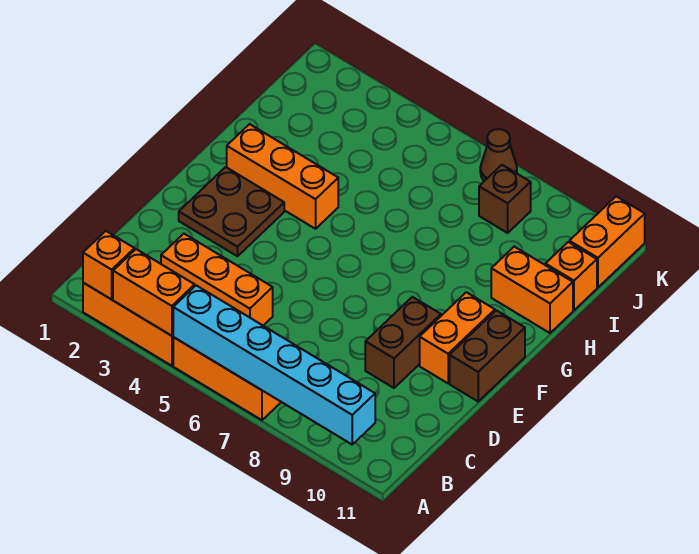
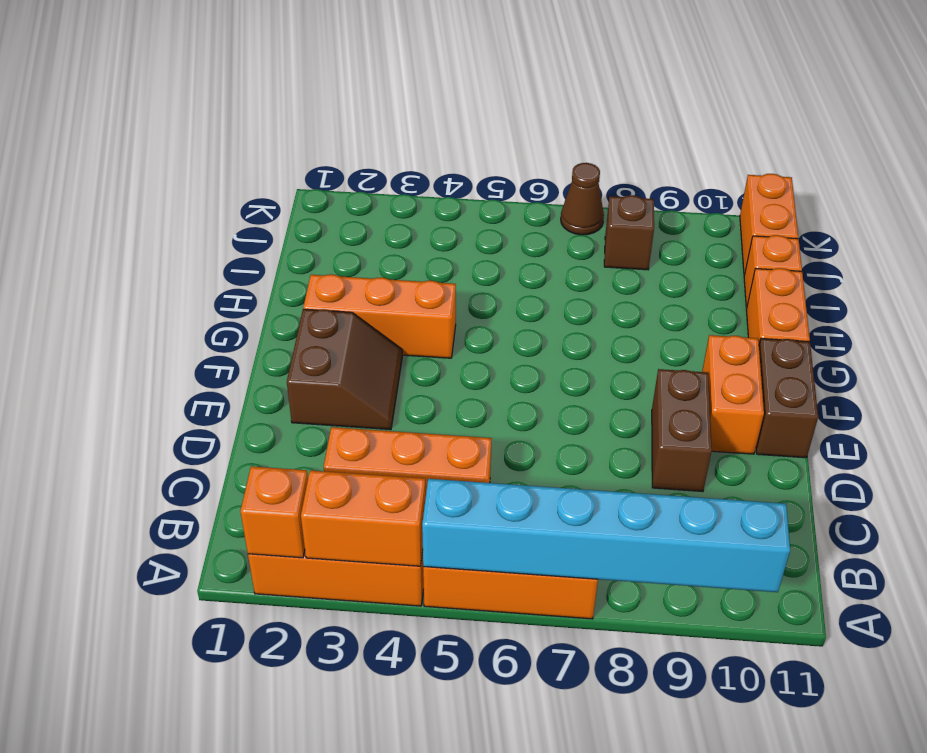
brown 2x2 plate [179,167,284,256] -> brown 2x2 slope [287,309,402,430]
orange 1x2 brick [491,247,573,333] -> orange 1x2 brick turned to [746,268,810,344]

